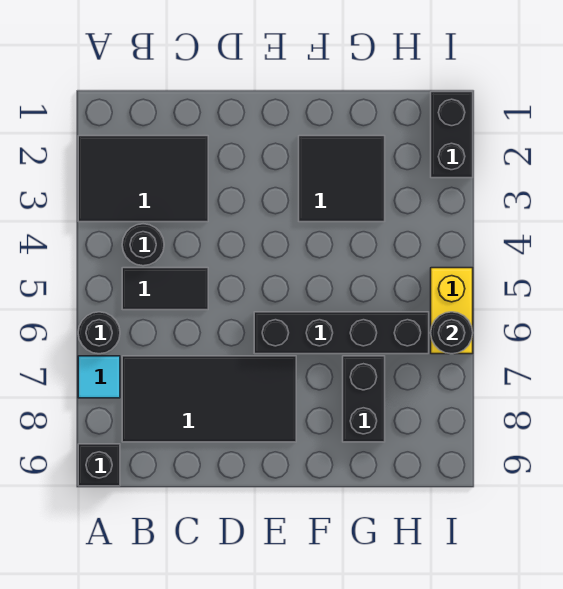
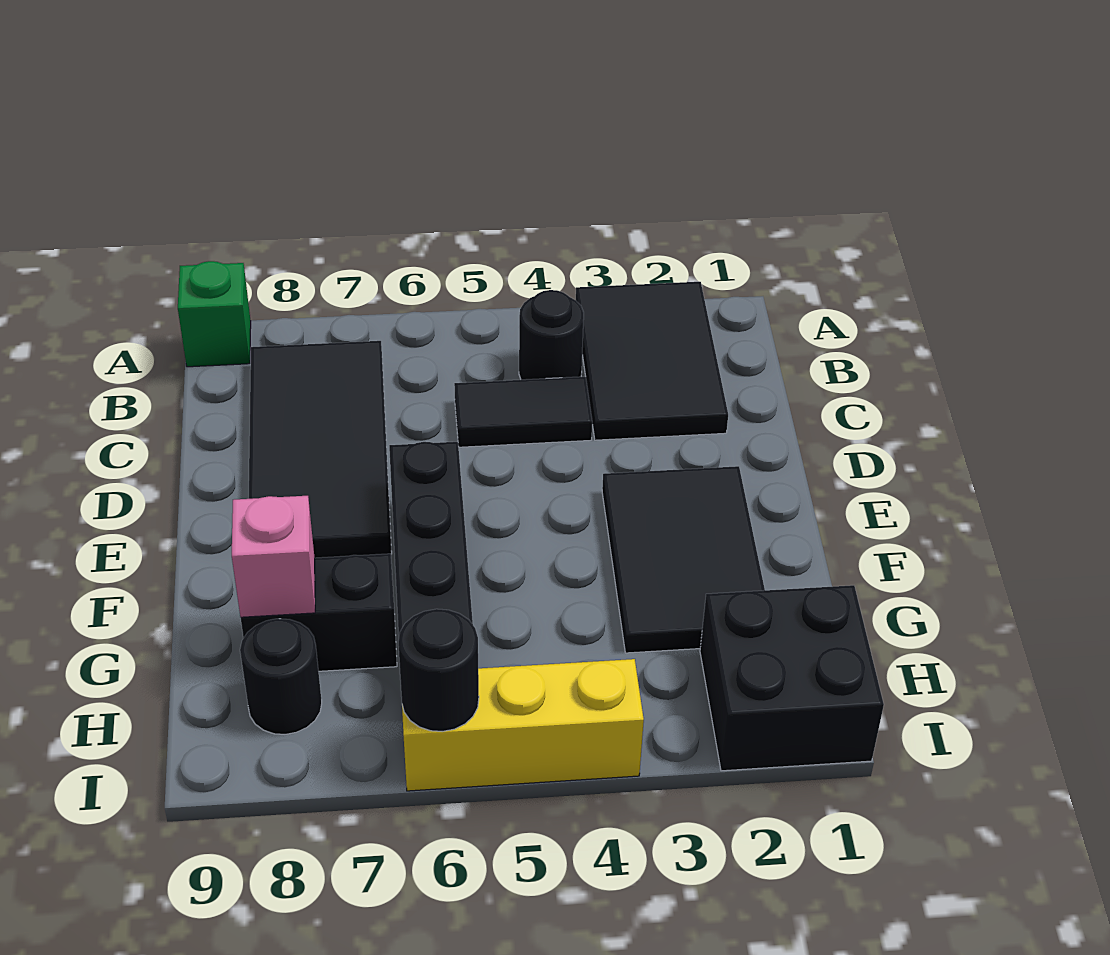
black 1x1 round brick [78,312,120,354] -> black 1x1 round brick moved to [240,619,322,734]
cyan 1x1 tile [78,356,120,398] -> none
black 1x1 brick [78,444,120,486] -> green 1x1 brick [178,261,251,367]
black 1x2 tile [122,268,208,310] -> black 1x2 tile turned to [454,377,592,447]
black 2x2 tile [299,136,385,222] -> black 2x3 tile [602,466,765,653]
none -> pink 1x1 brick [232,496,315,617]
black 1x2 brick [431,92,473,178] -> black 2x2 brick [700,585,884,771]
yellow 1x2 brick [431,268,473,354] -> yellow 1x3 brick [402,659,644,791]

